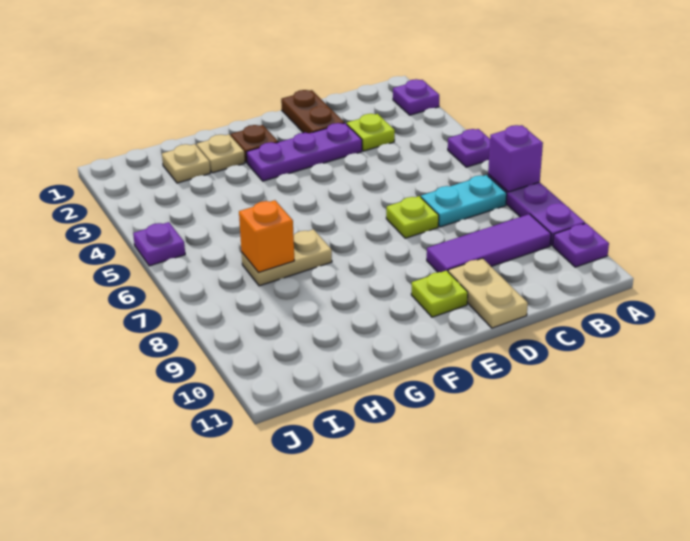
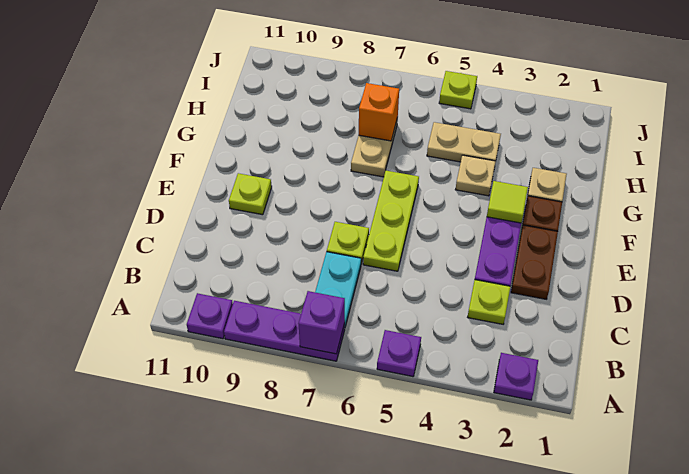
purple 1x3 tile [427,214,551,272] -> none
brown 1x2 plate [281,90,344,133] -> brown 1x2 plate turned to [511,225,558,299]
none -> lime 1x3 plate [363,171,419,271]
tan 1x2 plate [448,258,528,328] -> tan 1x2 plate moved to [427,122,501,162]
none -> lime 1x1 tile [487,181,528,223]
tan 1x1 plate [162,144,210,183] -> tan 1x1 plate moved to [455,155,496,196]
purple 1x1 plate [133,222,185,266] -> lime 1x1 plate [439,71,477,109]

